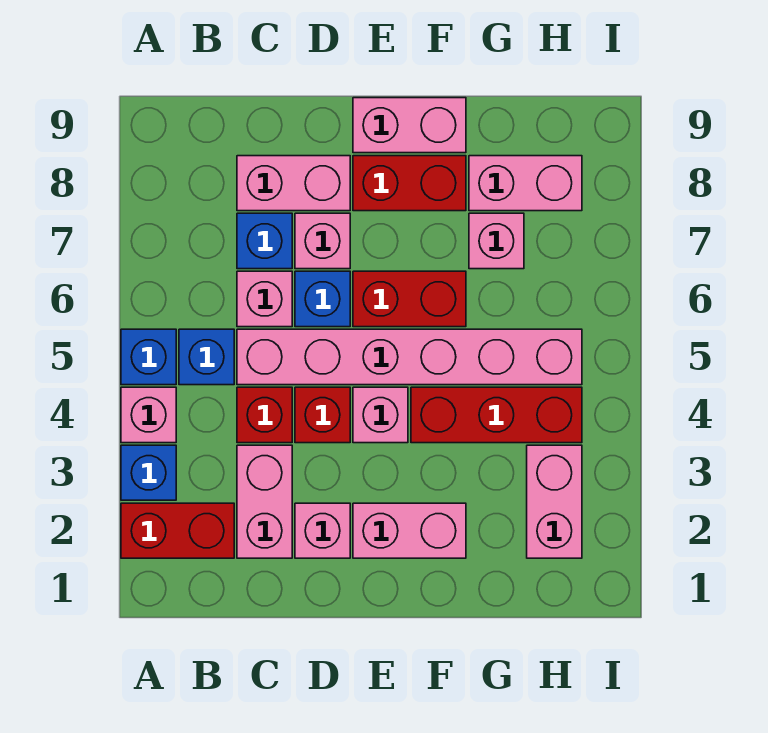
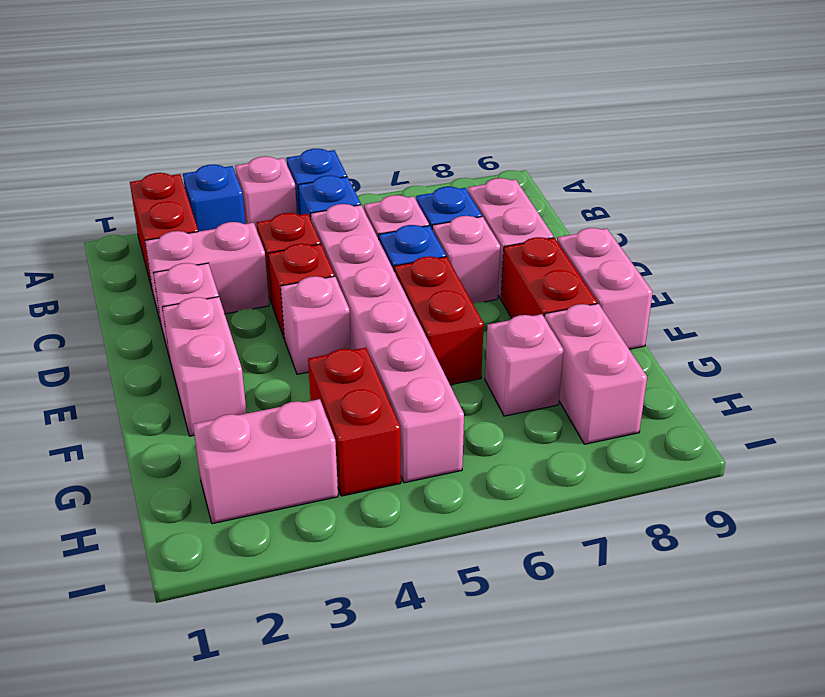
red 1x3 brick [411,387,582,443] -> red 1x2 brick [308,348,401,496]

